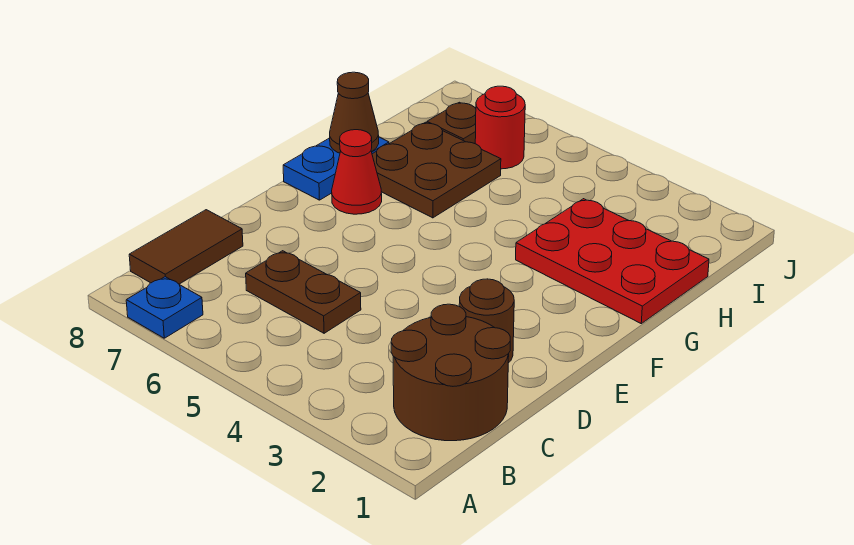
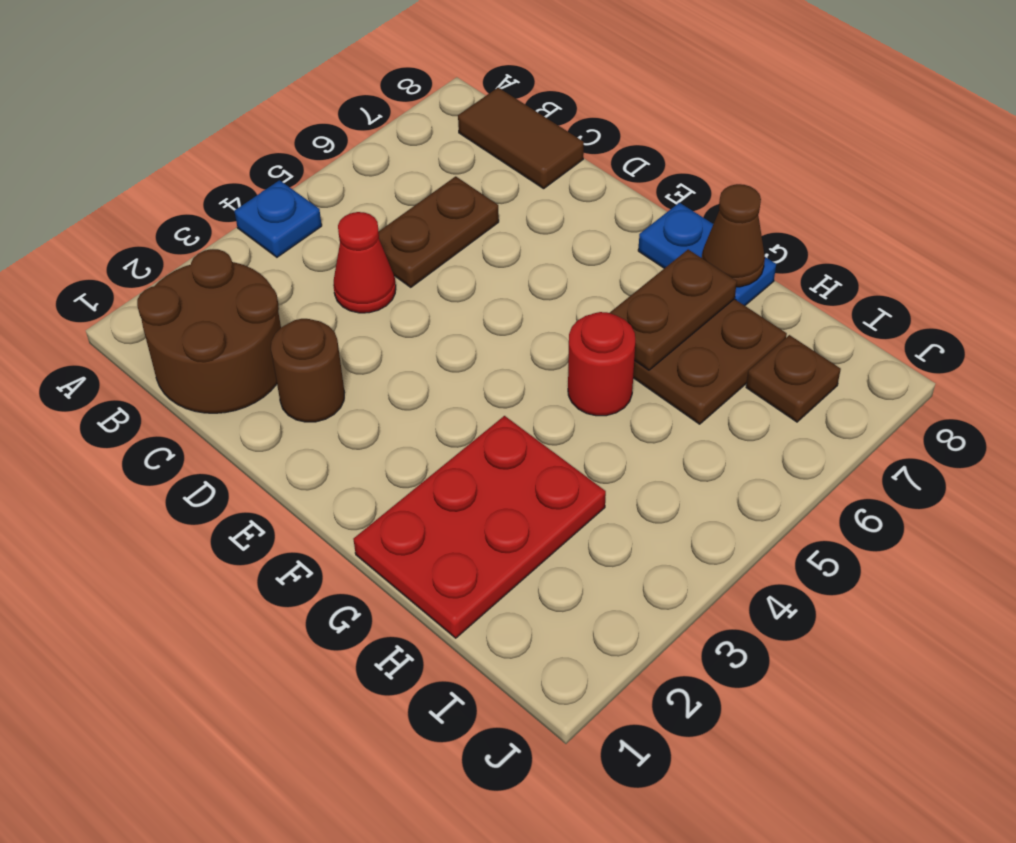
blue 1x1 plate [126,277,203,338] -> blue 1x1 plate moved to [234,180,322,257]
red 1x1 cone [332,130,382,214] -> red 1x1 cone moved to [333,212,396,313]
none -> brown 1x2 plate [610,250,737,370]
red 1x1 round brick [475,86,525,169] -> red 1x1 round brick moved to [568,312,635,416]

